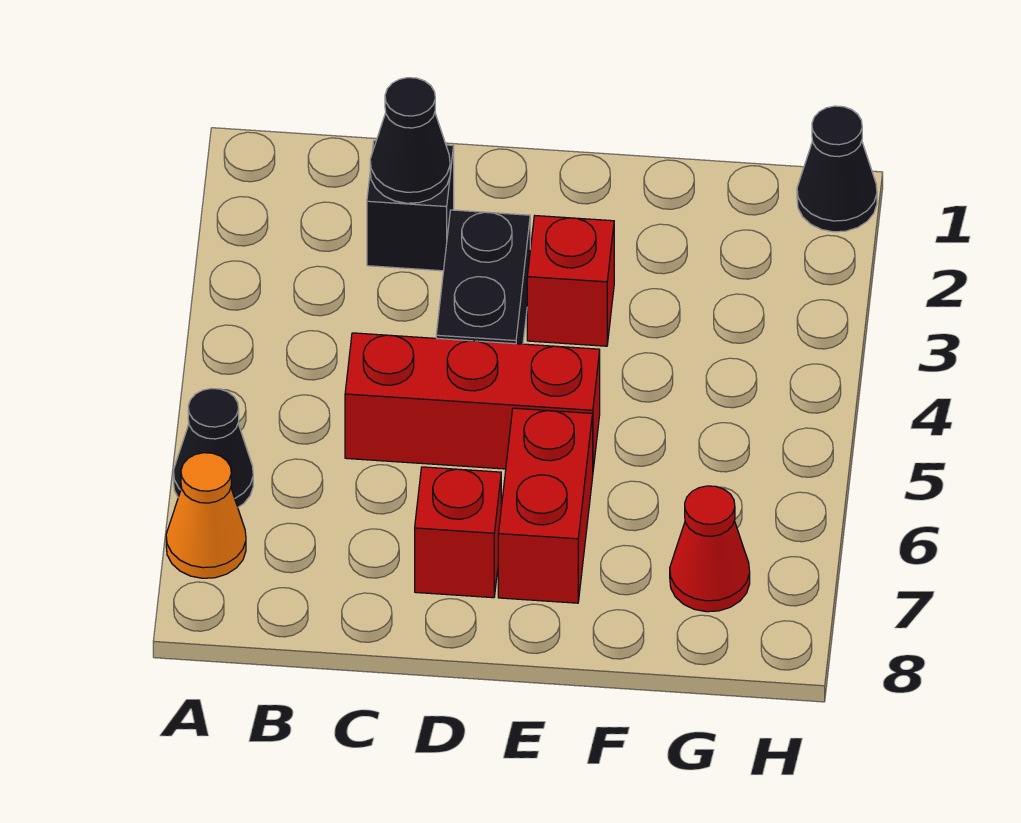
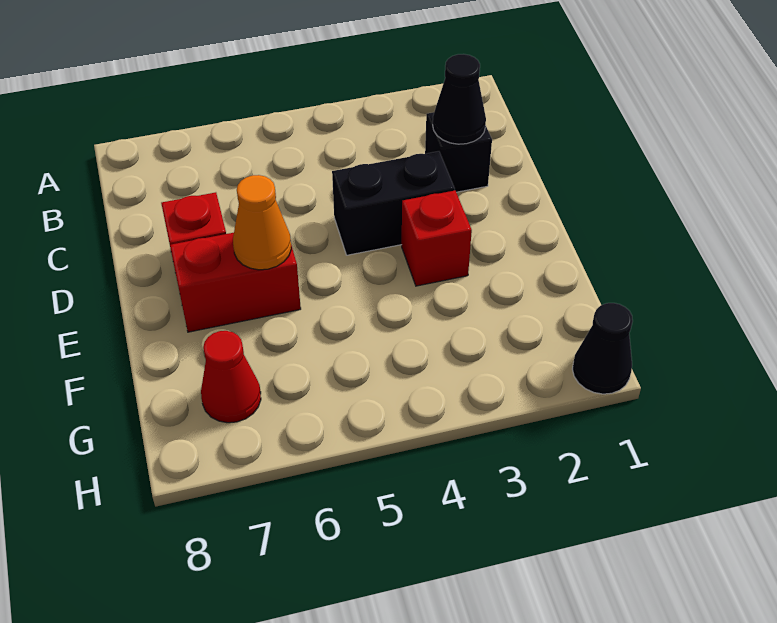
black 1x1 cone [173,388,253,507] -> none
orange 1x1 cone [166,453,246,578] -> orange 1x1 cone moved to [233,175,291,270]
red 1x3 brick [345,333,600,469] -> none

